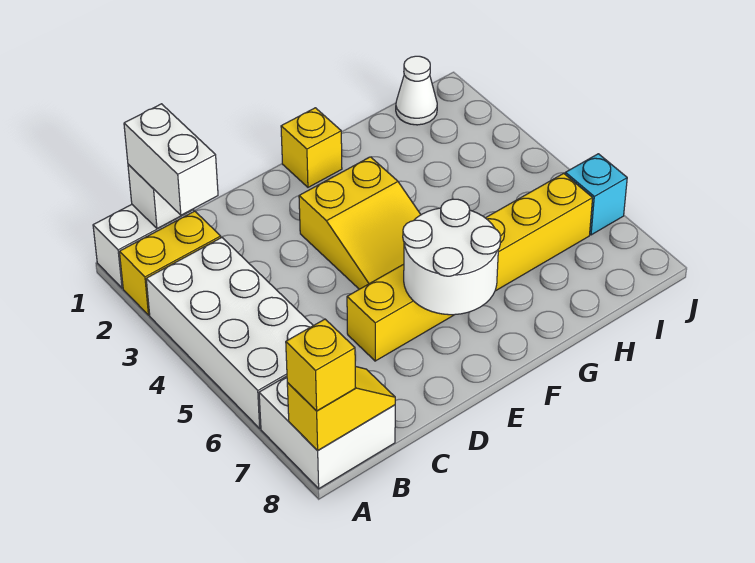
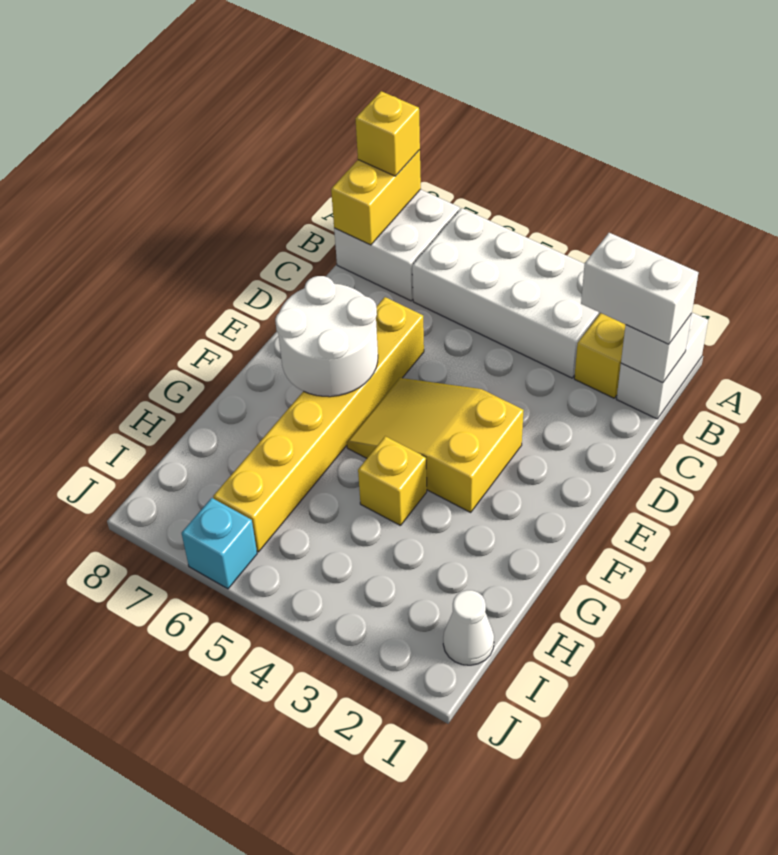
yellow 1x2 slope [287,366,395,451] -> yellow 1x2 brick [331,150,421,245]
yellow 1x1 brick [281,108,342,187] -> yellow 1x1 brick moved to [358,436,427,526]

